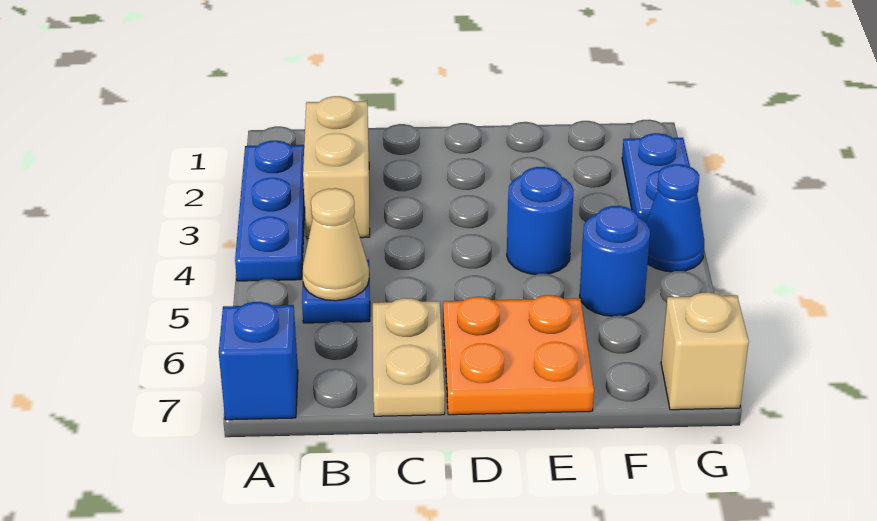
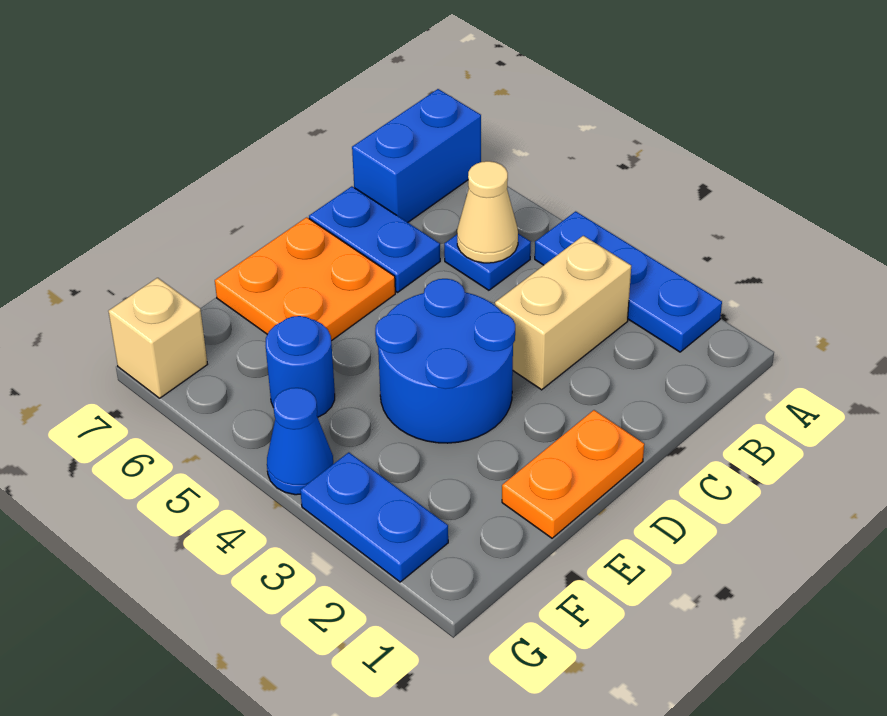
blue 1x1 brick [219,302,298,420] -> blue 1x2 brick [352,89,481,222]
tan 1x2 brick [303,96,370,239] -> tan 1x2 brick turned to [495,236,631,390]
tan 1x2 plate [373,298,445,416] -> blue 1x2 plate [309,186,440,292]
none -> orange 1x2 plate [502,410,644,538]
blue 1x1 round brick [507,167,574,274] -> blue 2x2 round brick [375,279,515,443]

